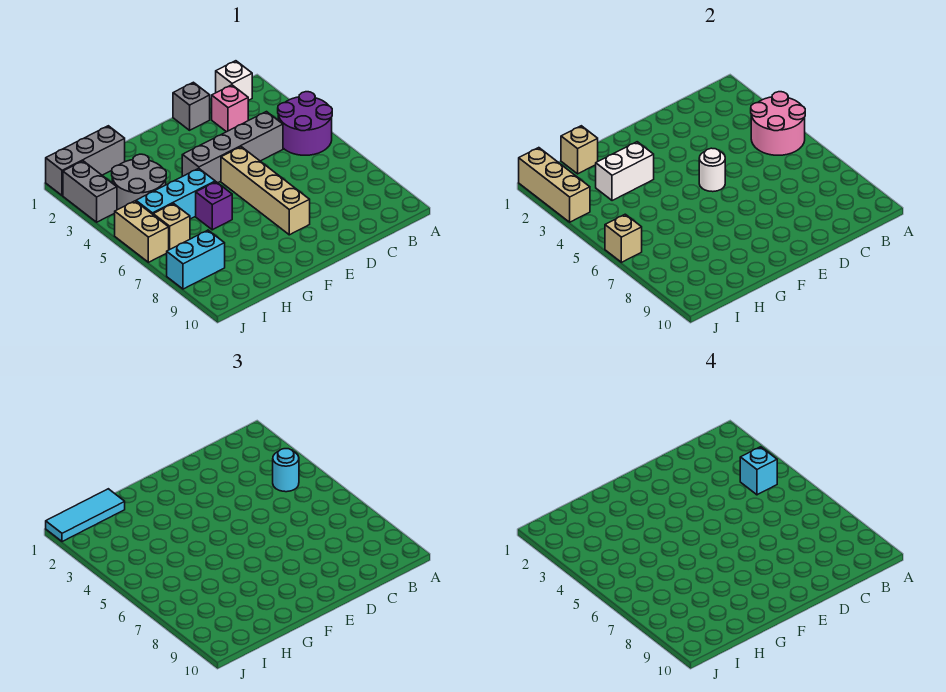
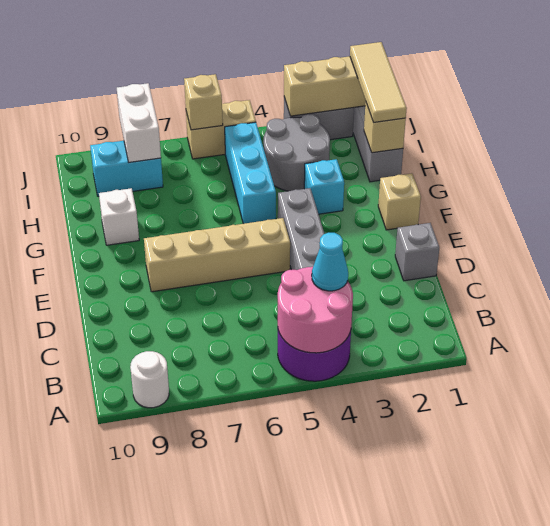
white 1x1 brick [216,61,252,100] -> white 1x1 brick moved to [99,188,139,245]
cyan 1x1 round brick [273,449,299,492] -> cyan 1x1 cone [312,233,348,291]
cyan 1x1 brick [740,447,777,495] -> cyan 1x1 brick moved to [304,159,344,214]
pink 1x1 brick [212,85,248,132] -> none
white 1x1 round brick [699,148,725,192] -> white 1x1 round brick moved to [130,351,169,408]
white 1x2 brick [596,142,654,201] -> white 1x2 brick moved to [117,83,161,162]
purple 1x1 brick [196,182,232,230] -> none
cyan 1x3 tile [46,489,125,542] -> tan 1x3 tile [350,42,407,123]
tan 1x1 brick [153,204,190,250] -> tan 1x1 brick moved to [378,173,421,230]
cyan 1x2 brick [167,230,225,289] -> cyan 1x2 brick turned to [90,141,163,196]

